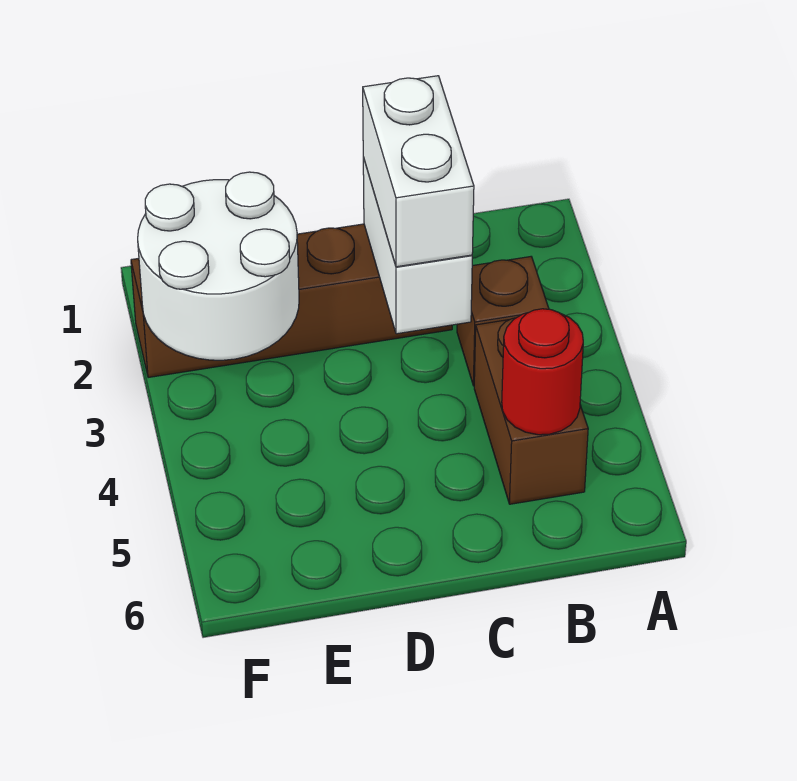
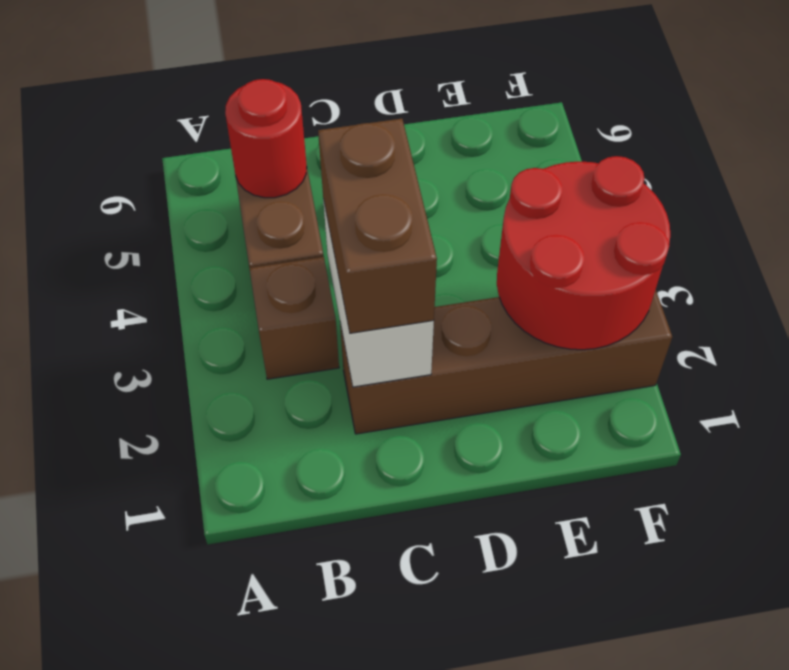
white 1x2 brick [363,76,474,267] -> brown 1x2 brick [318,119,437,333]
white 2x2 round brick [138,172,299,360] -> red 2x2 round brick [497,156,671,350]

